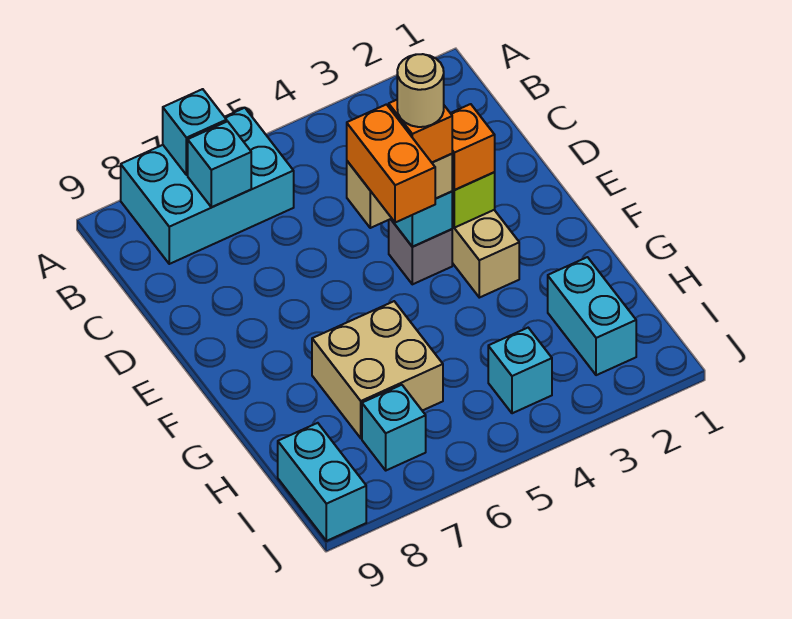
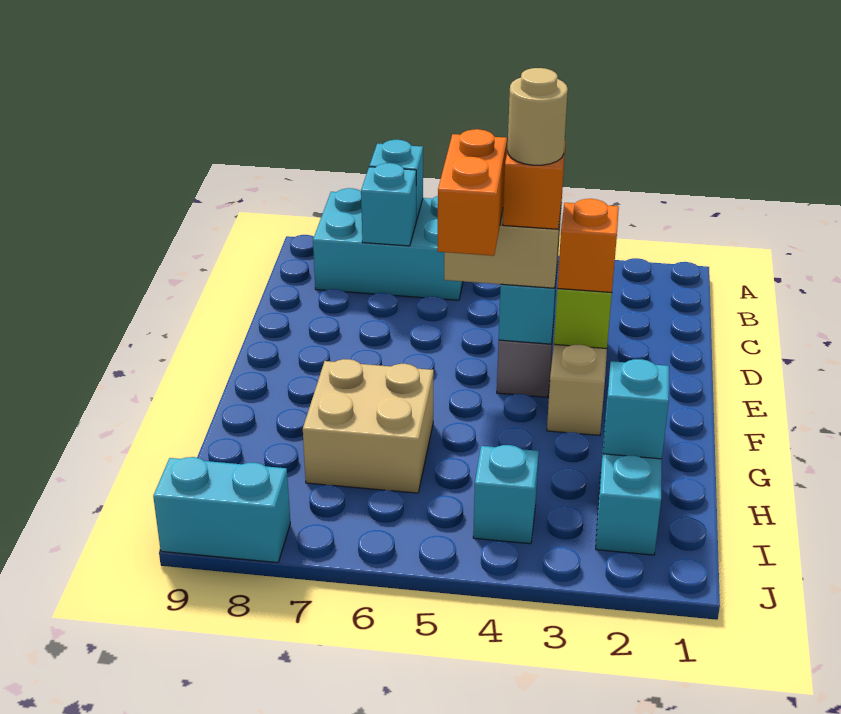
cyan 1x1 brick [362,385,426,470] -> cyan 1x1 brick moved to [603,359,669,459]
cyan 1x2 brick [278,423,366,541] -> cyan 1x2 brick turned to [153,457,290,563]

